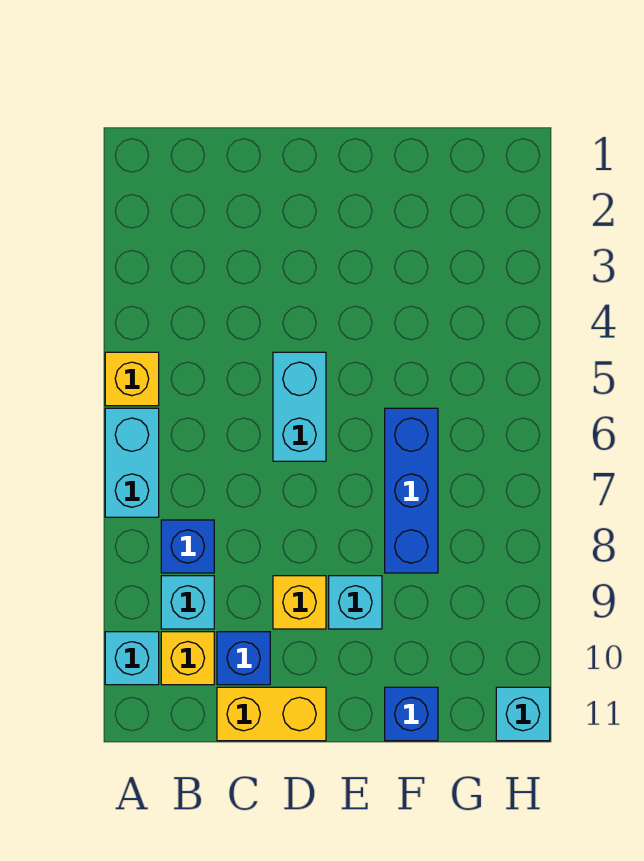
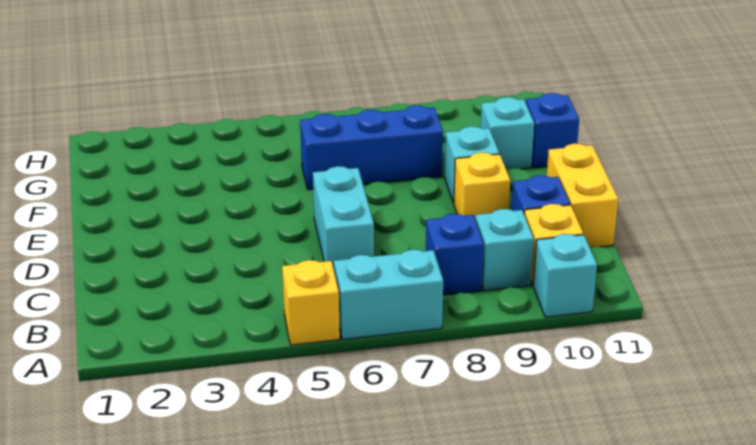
cyan 1x2 brick [273,352,326,461] -> cyan 1x2 brick turned to [313,166,374,269]
cyan 1x1 brick [496,687,550,741] -> cyan 1x1 brick moved to [480,97,534,170]

